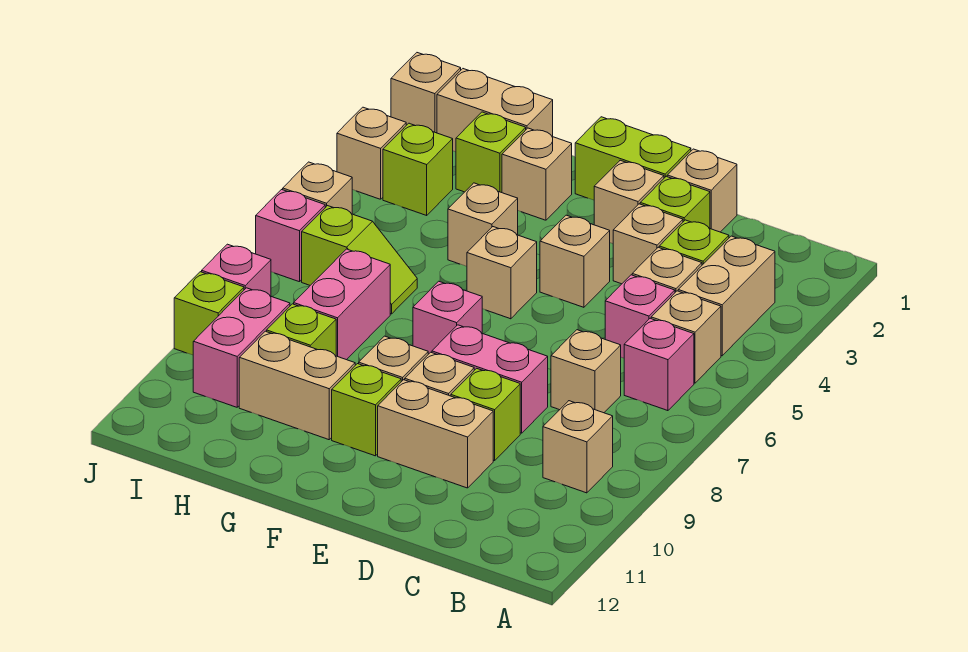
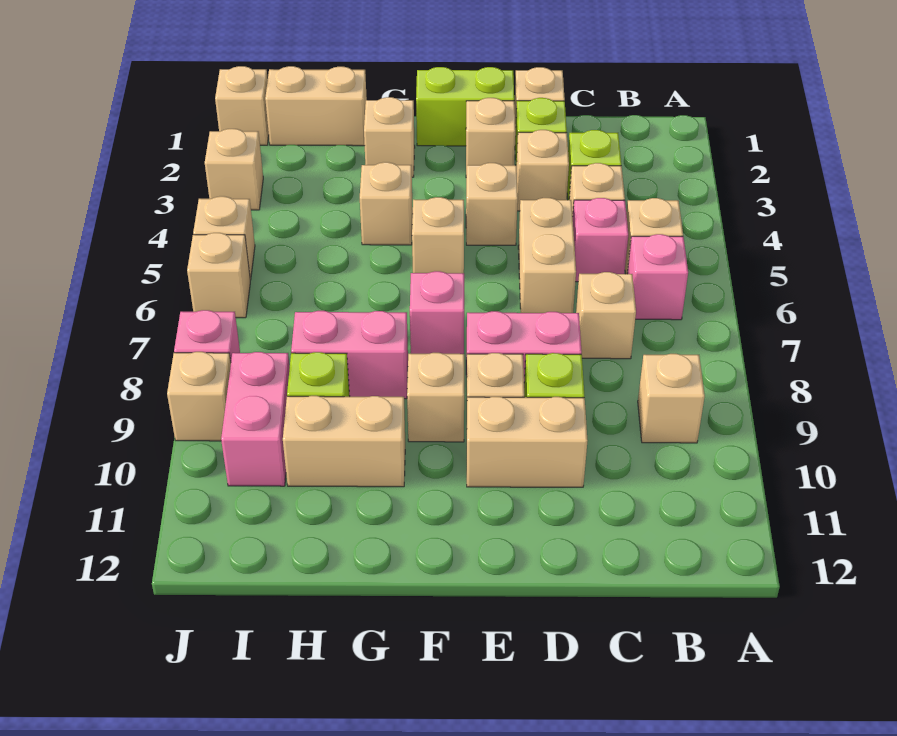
tan 1x2 brick [678,236,775,356] -> tan 1x2 brick moved to [518,198,576,313]
lime 1x1 brick [332,364,401,456] -> none
lime 1x1 brick [456,112,526,193] -> none
lime 1x2 slope [302,206,417,314] -> none
pink 1x2 brick [294,249,390,360] -> pink 1x2 brick turned to [291,311,408,399]
lime 1x1 brick [383,123,453,215] -> none
pink 1x1 brick [256,190,325,282] -> tan 1x1 brick [187,233,250,318]
lime 1x1 brick [174,272,244,355] -> tan 1x1 brick [167,352,231,441]

